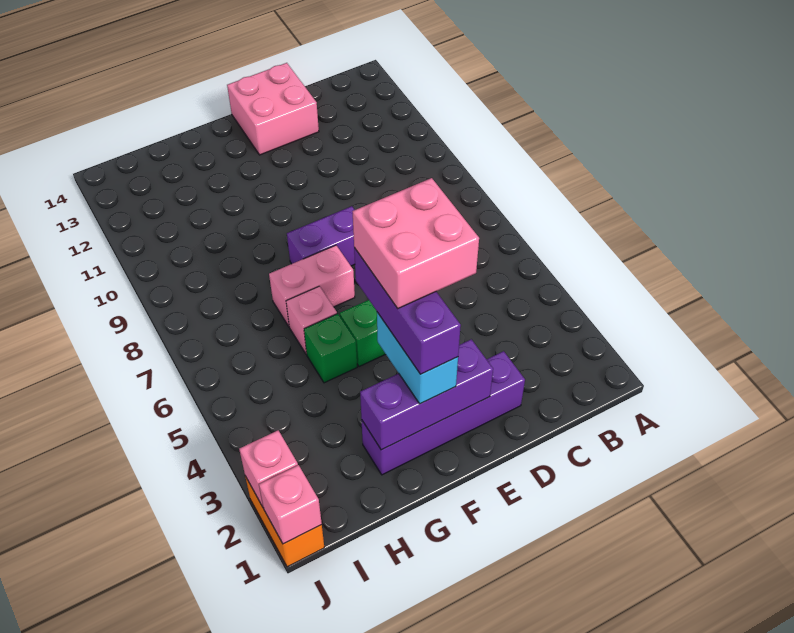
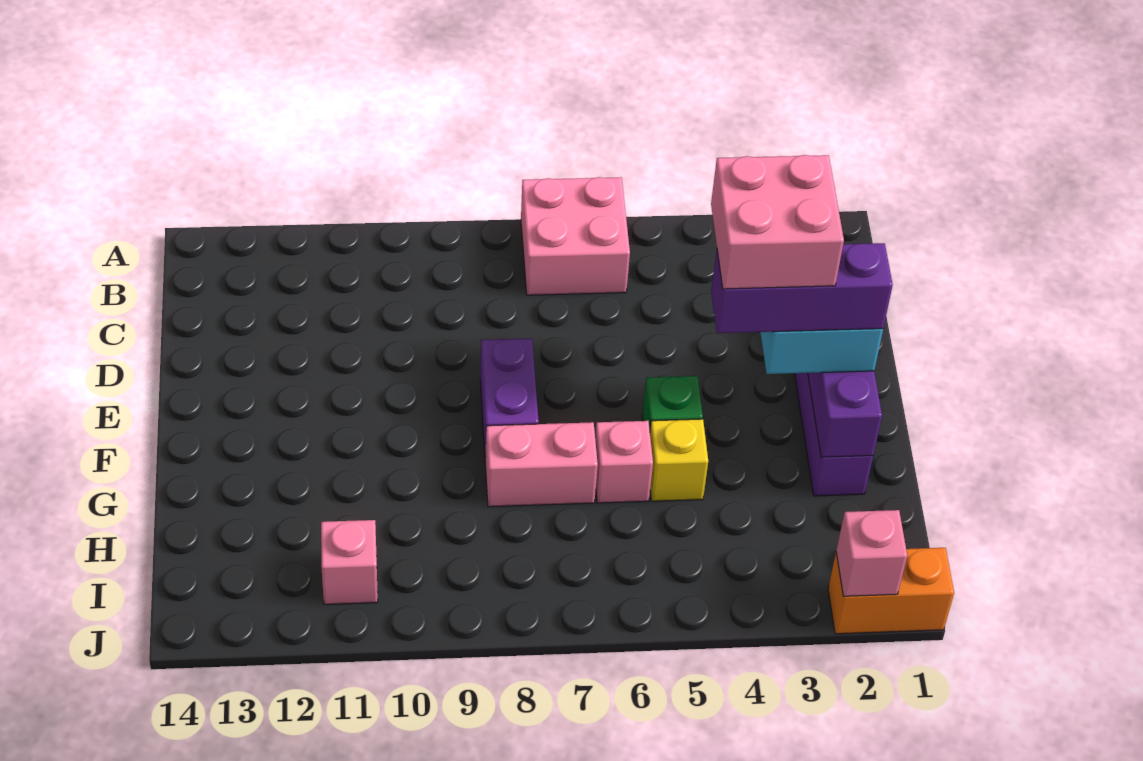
pink 2x2 brick [227,63,319,155] -> pink 2x2 brick moved to [521,177,630,295]
pink 1x2 brick [269,245,355,326] -> pink 1x2 brick turned to [485,422,598,507]
green 1x1 brick [304,314,357,383] -> yellow 1x1 brick [650,419,708,501]
pink 1x1 brick [259,465,322,544] -> pink 1x1 brick moved to [321,520,378,604]

